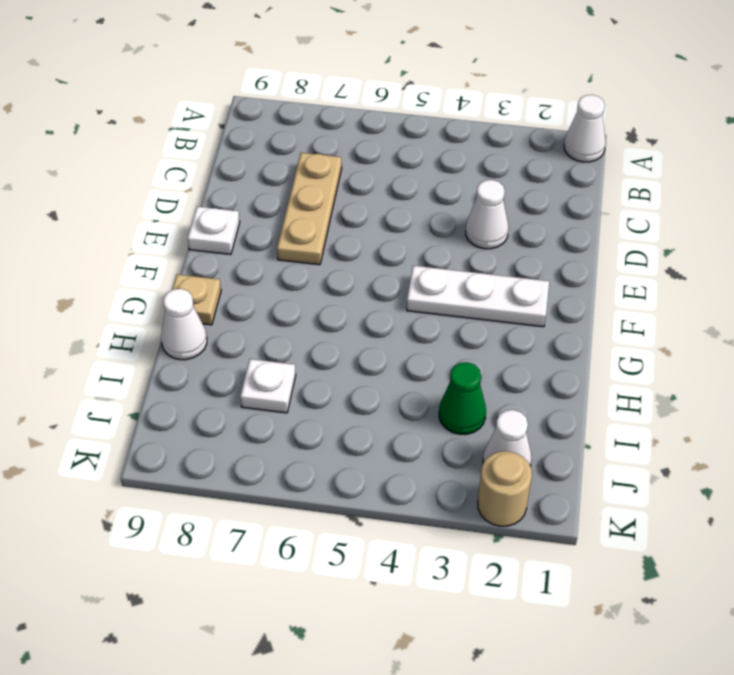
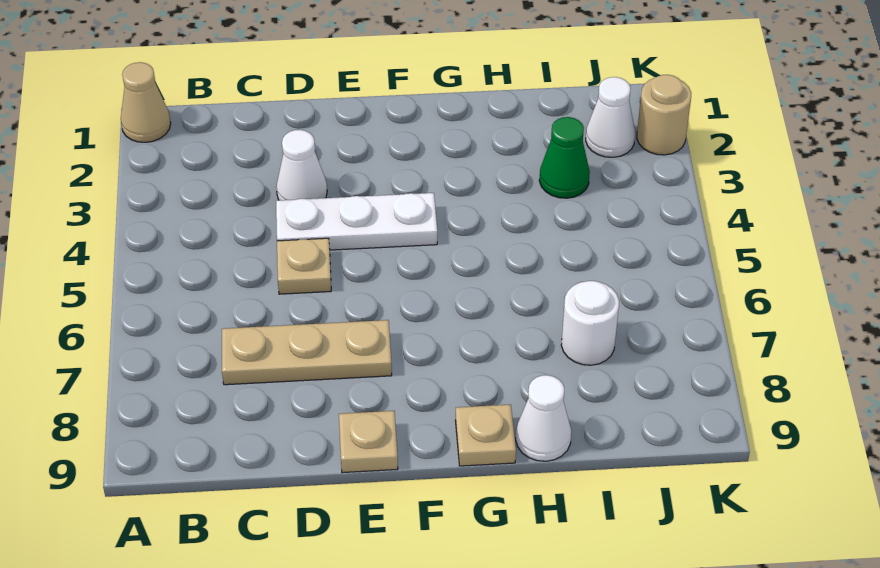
white 1x1 cone [564,95,606,162] -> tan 1x1 cone [121,62,171,142]
none -> tan 1x1 plate [277,238,331,294]
white 1x1 plate [187,207,240,254] -> tan 1x1 plate [339,411,398,473]
white 1x3 plate [407,266,549,327] -> white 1x3 plate turned to [276,193,437,250]
white 1x1 plate [240,359,296,413] -> white 1x1 round brick [561,281,619,365]

